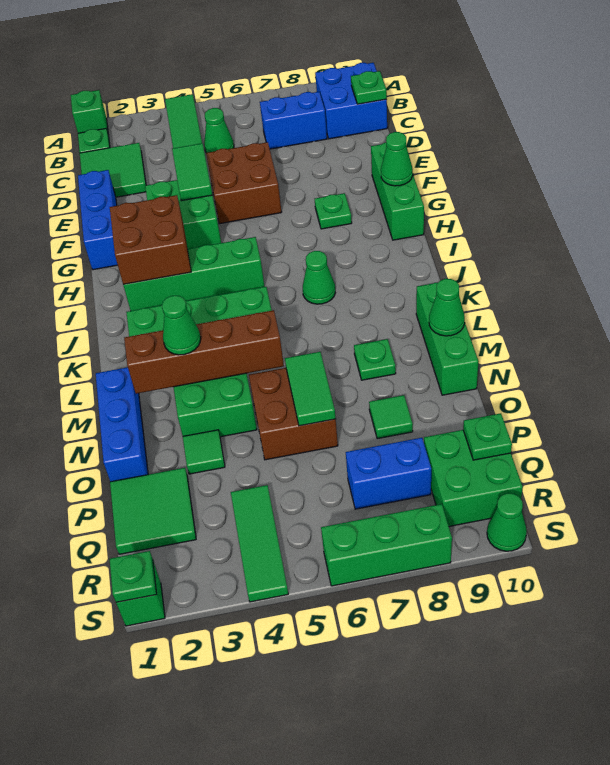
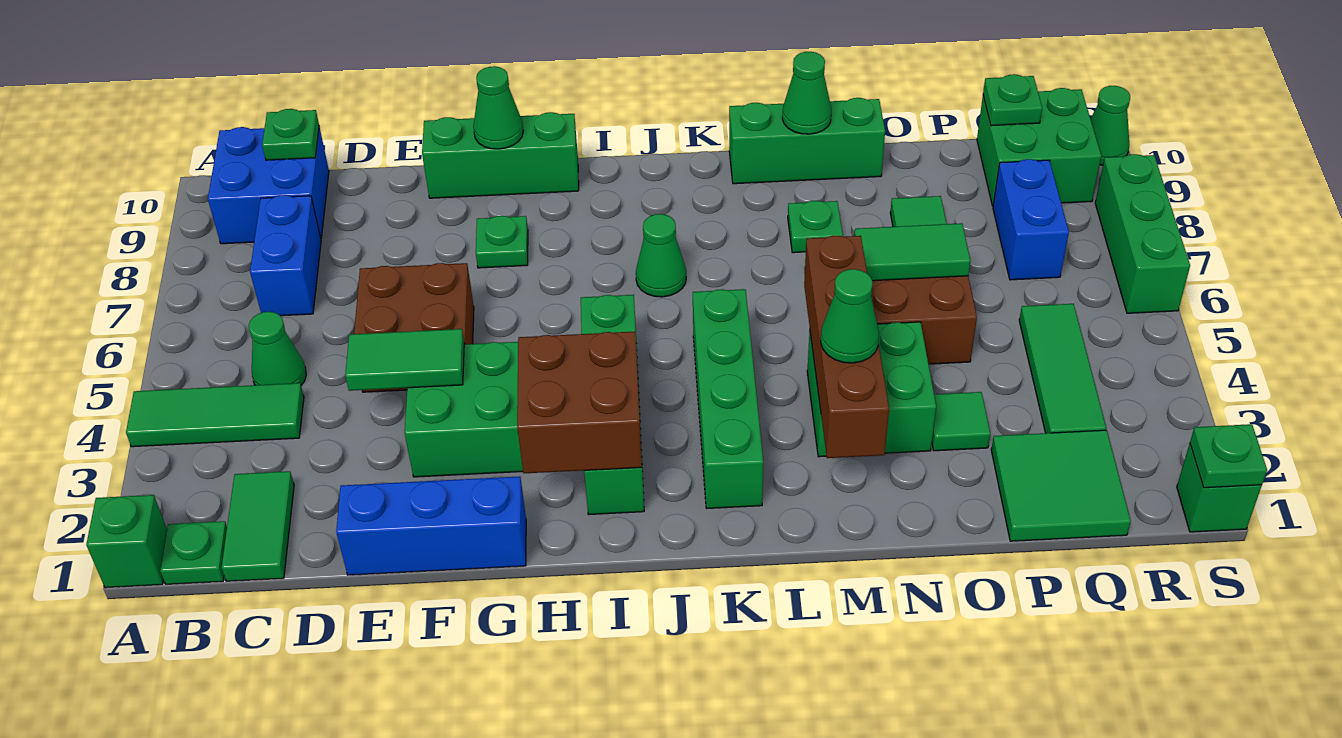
green 2x2 tile [80,143,146,197] -> green 1x2 tile [222,471,294,581]
blue 1x3 brick [96,367,148,482] -> none
green 1x3 tile [231,485,288,602] -> green 1x3 tile turned to [1019,304,1106,433]

